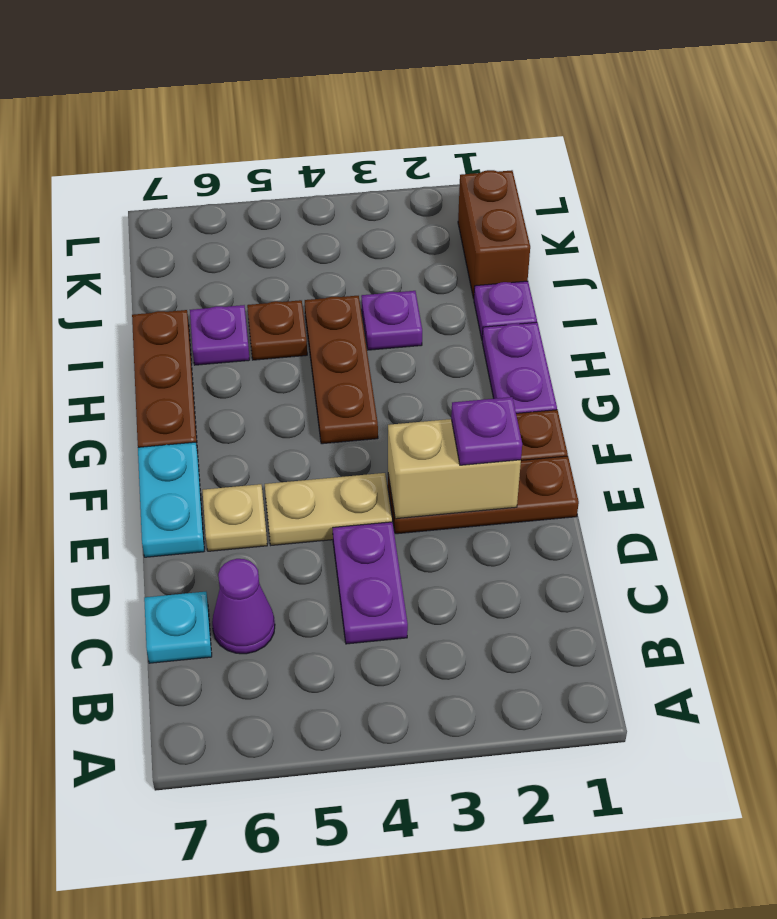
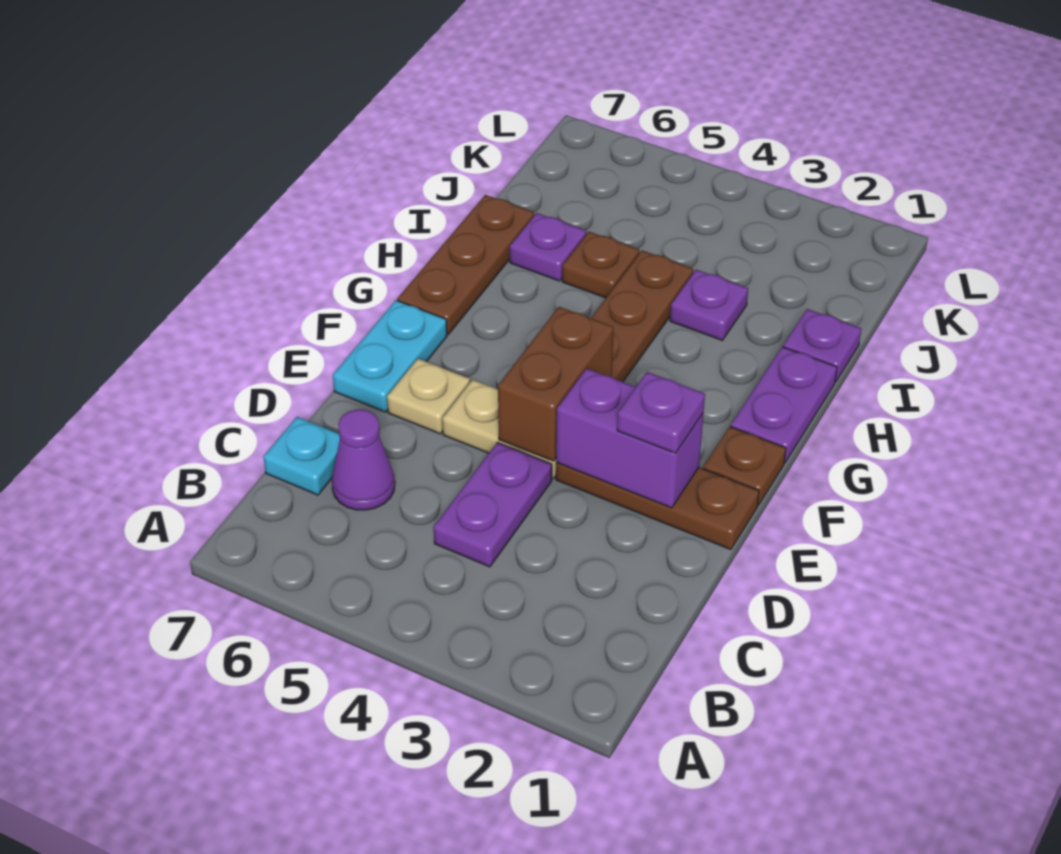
tan 1x2 brick [388,419,521,519] -> purple 1x2 brick [556,368,703,508]
brown 1x2 brick [458,170,530,299] -> brown 1x2 brick moved to [498,307,614,461]

